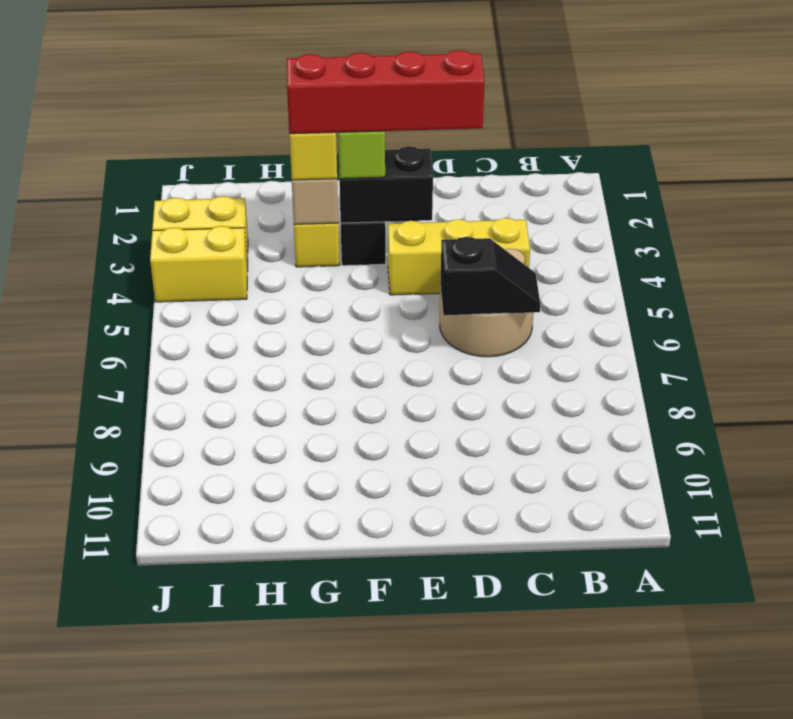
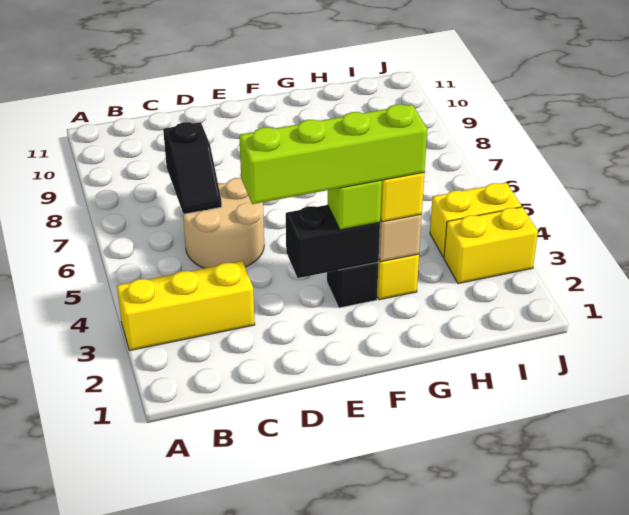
yellow 1x3 brick [388,218,530,295] -> yellow 1x3 brick moved to [117,261,255,351]
black 1x2 slope [441,237,540,315] -> black 1x2 slope turned to [163,122,222,214]
red 1x4 brick [287,50,484,134] -> lime 1x4 brick [239,104,427,204]

